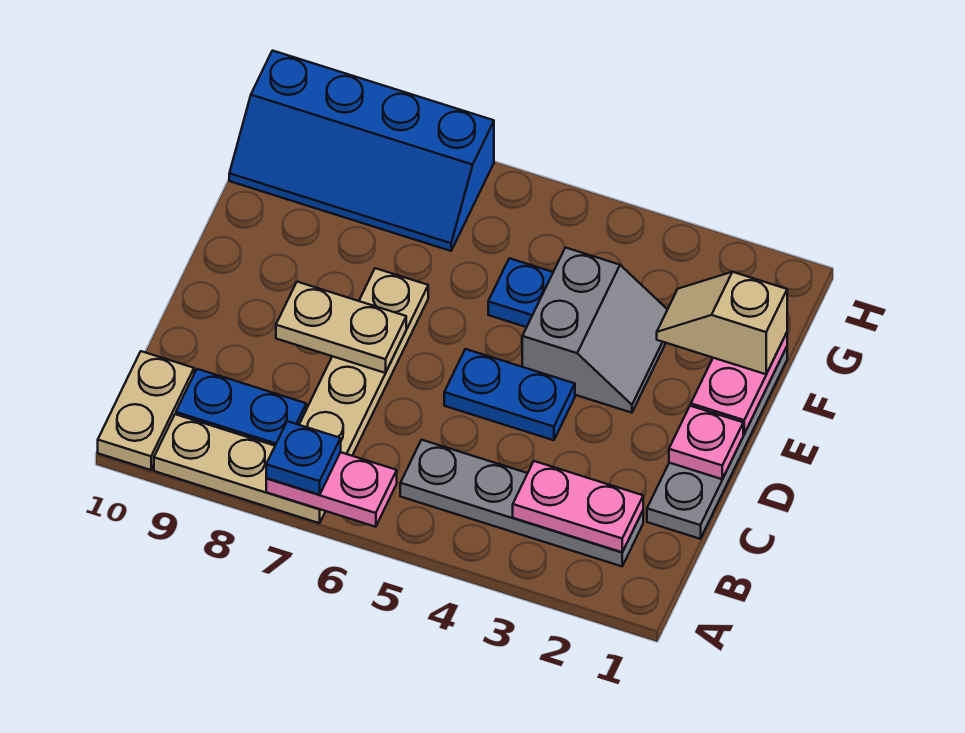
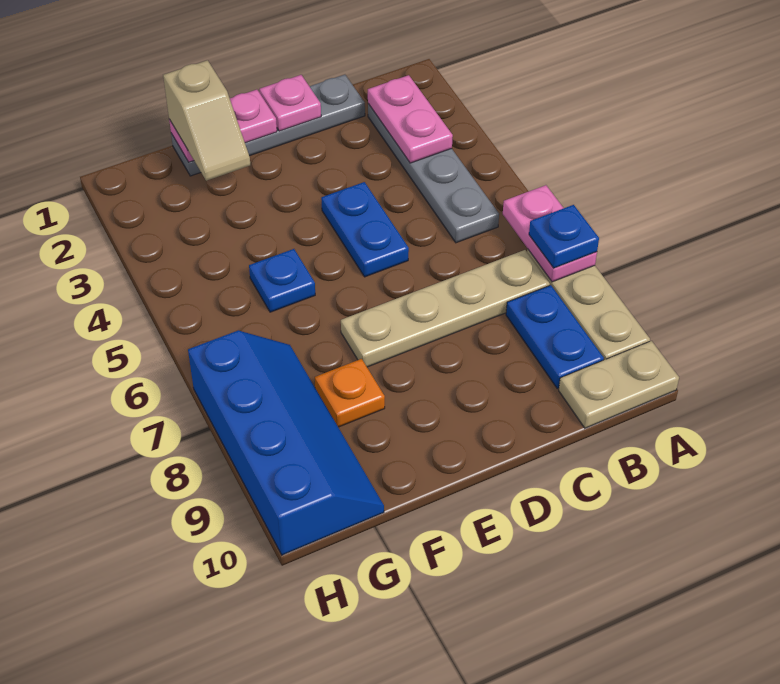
tan 1x2 plate [276,282,406,373] -> none
grey 2x2 slope [522,248,668,413] -> none
none -> orange 1x1 plate [315,359,385,427]

